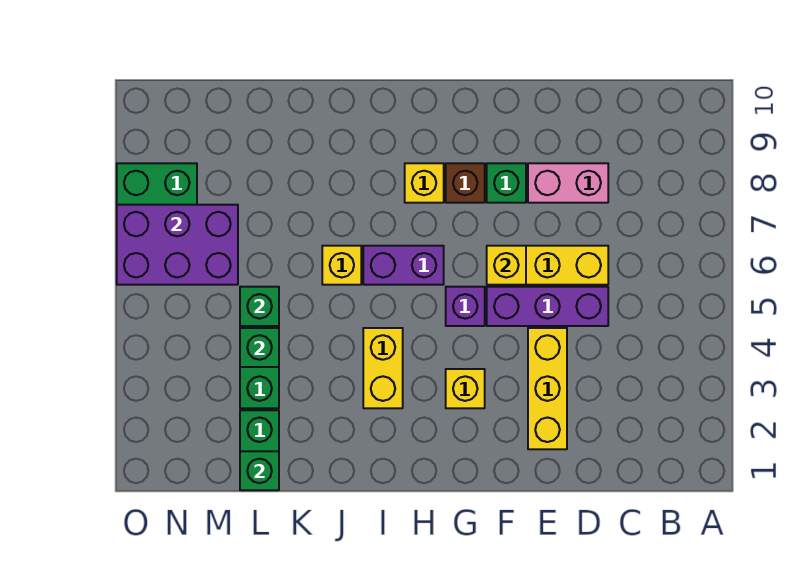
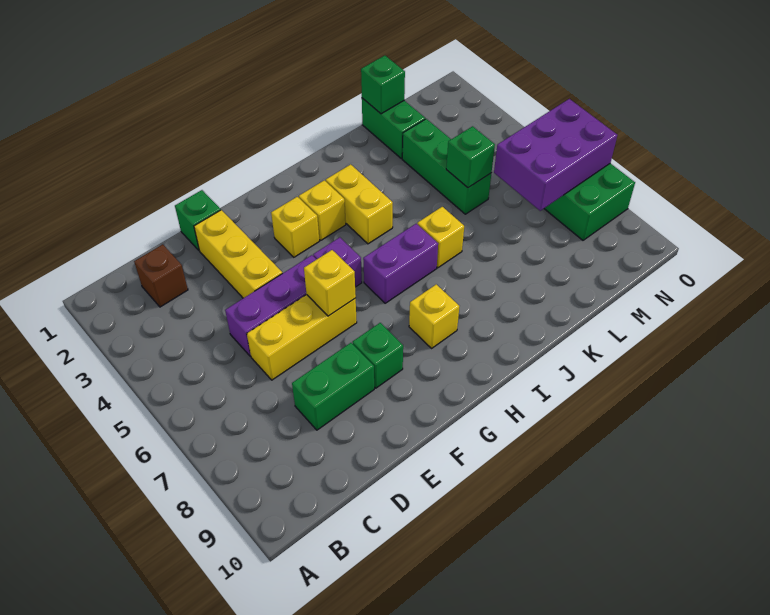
pink 1x2 brick [528,163,608,203] -> green 1x2 brick [292,343,374,430]
brown 1x1 brick [446,163,485,203] -> brown 1x1 brick moved to [134,244,188,307]
none -> yellow 1x1 brick [299,180,346,240]
green 1x1 brick [240,328,279,367] -> green 1x1 brick moved to [175,190,221,250]

